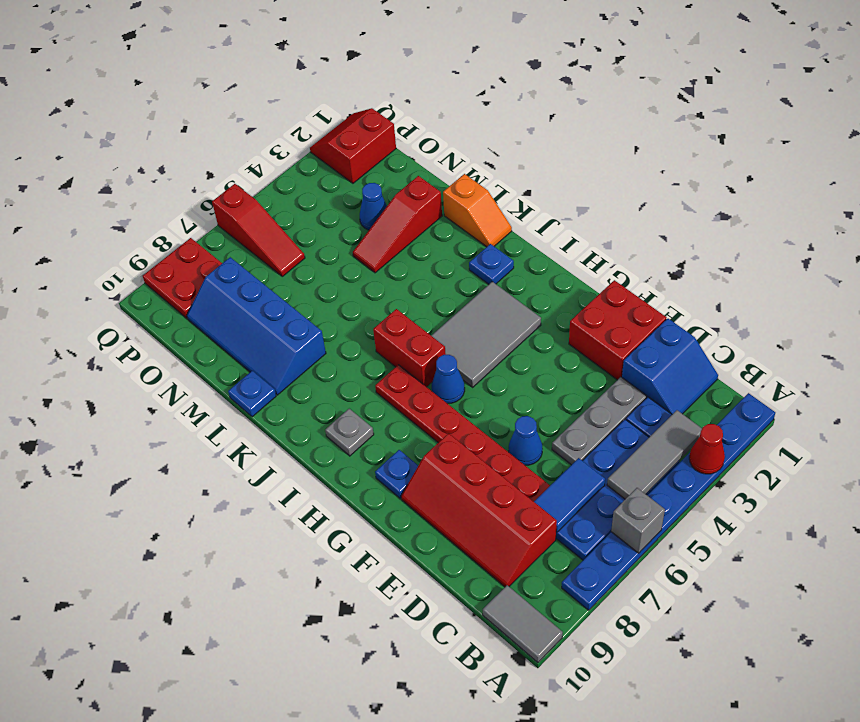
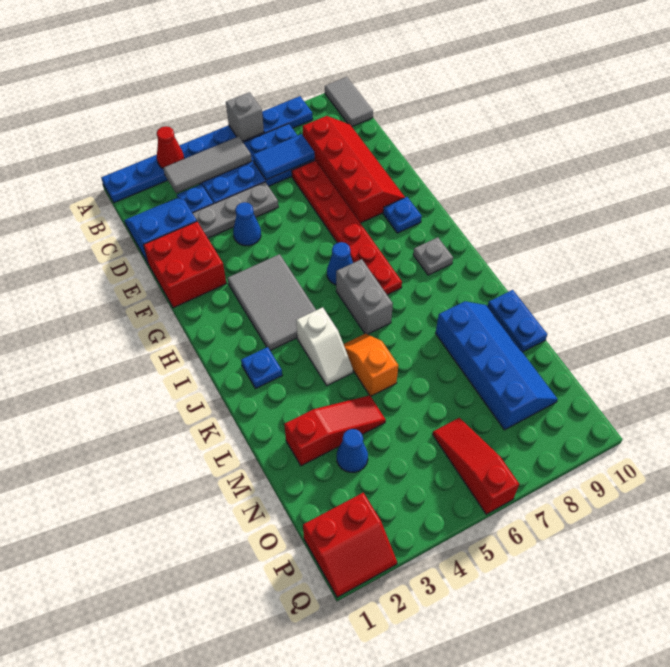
blue 1x1 cone [509,416,543,465] -> blue 1x1 cone moved to [233,202,261,246]
grey 2x3 tile [431,282,541,387] -> grey 2x3 tile turned to [228,254,316,351]
red 1x2 brick [373,309,446,387] -> grey 1x2 brick [336,259,393,334]
none -> white 1x2 slope [296,307,353,385]
orange 1x2 slope [443,174,512,247] -> orange 1x2 slope moved to [343,334,398,396]
blue 1x1 plate [228,371,276,417] -> blue 1x2 plate [488,290,547,352]
red 2x2 plate [143,238,222,318] -> none

